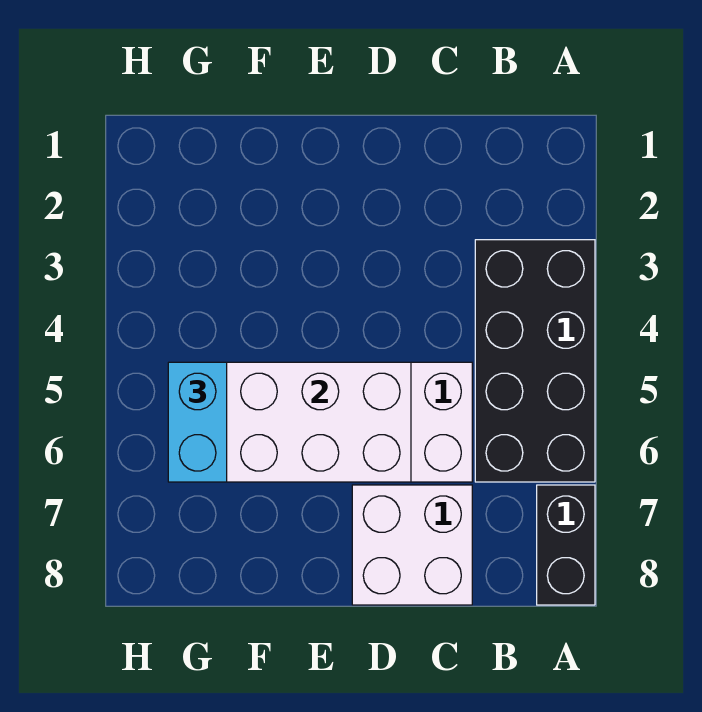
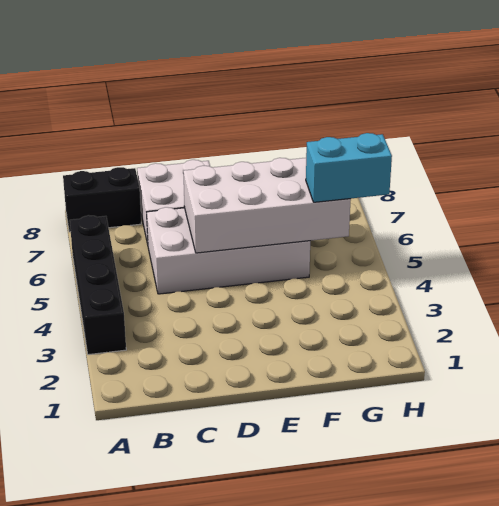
black 2x4 brick [475,240,595,482] -> black 1x4 brick [70,215,126,355]
black 1x2 brick [537,485,595,605] -> black 1x2 brick turned to [63,167,141,232]
cyan 1x2 brick [168,362,227,482] -> cyan 1x2 brick turned to [306,133,392,202]

